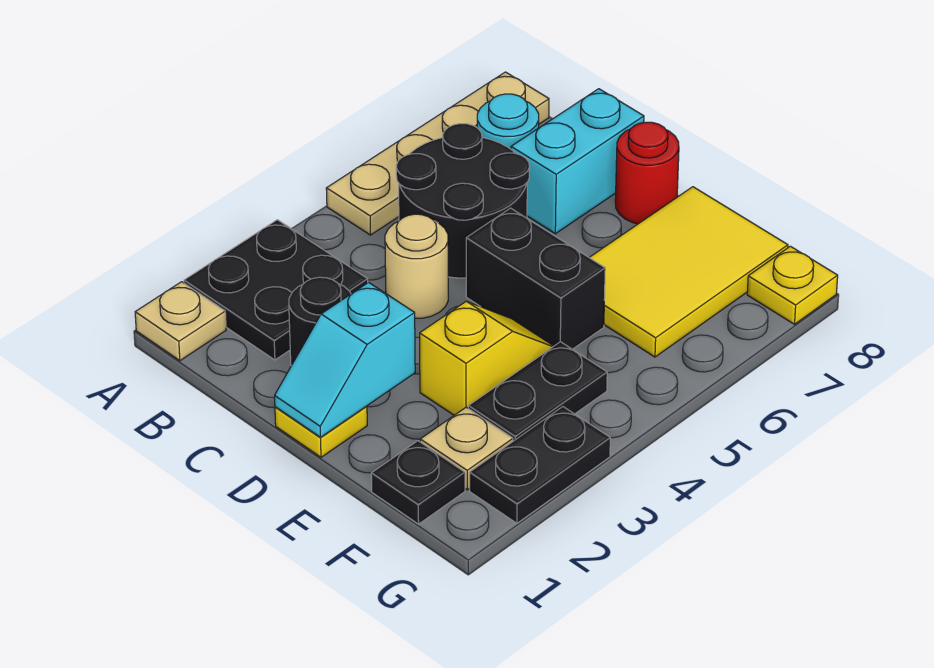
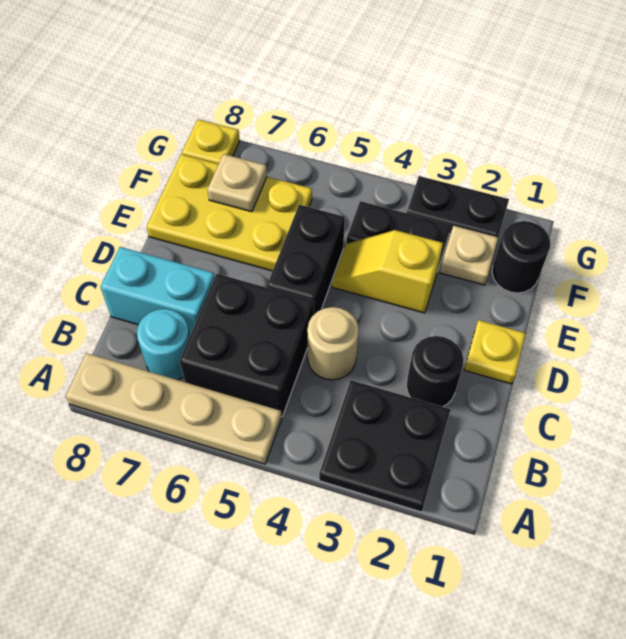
tan 1x1 plate [135,282,226,361] -> tan 1x1 plate moved to [207,154,267,212]
black 2x2 round brick [396,124,530,278] -> black 2x2 brick [180,274,314,416]
cyan 1x2 slope [275,282,415,437] -> none
red 1x1 round brick [615,122,679,224] -> none
yellow 2x3 tile [589,187,788,357] -> yellow 2x3 plate [147,154,312,271]
black 1x1 plate [371,441,465,524] -> black 1x1 round brick [492,221,550,293]

